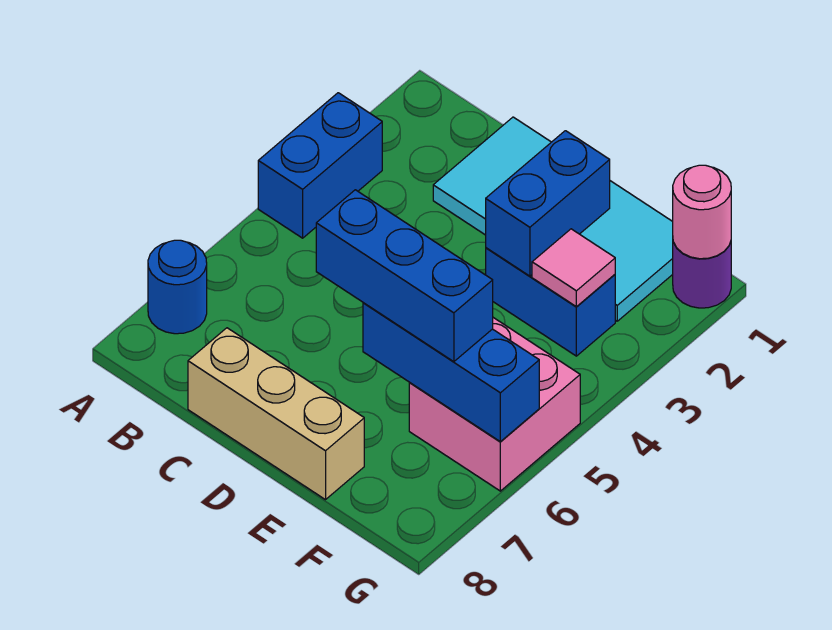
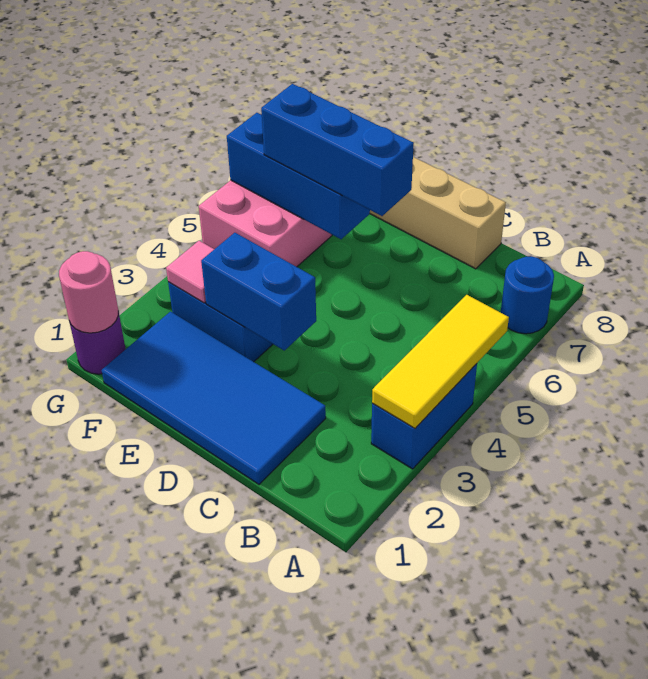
none -> yellow 1x3 tile [372,295,509,428]
cyan 2x4 tile [433,117,673,321] -> blue 2x4 tile [102,312,326,484]
blue 1x2 brick [486,131,610,276] -> blue 1x2 brick turned to [201,233,316,350]

